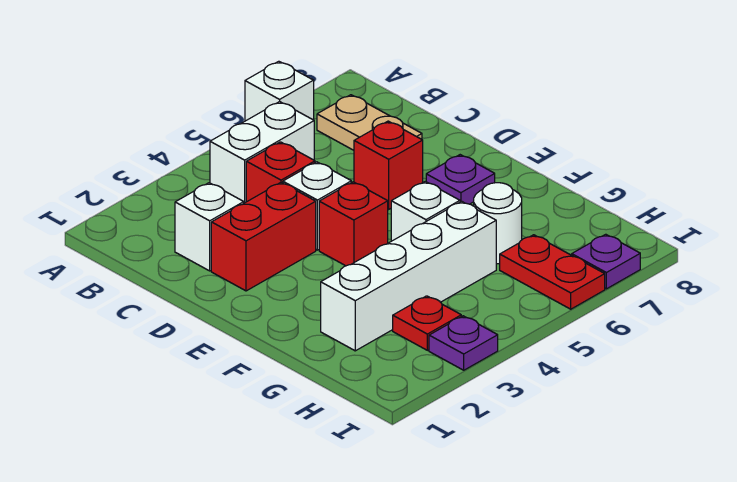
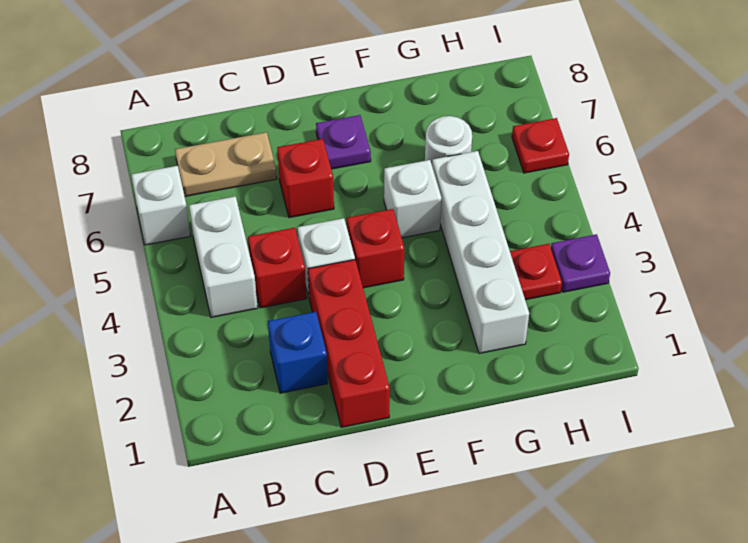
white 1x1 brick [175,183,244,271] -> blue 1x1 brick [268,312,328,393]
red 1x2 brick [211,182,316,291] -> red 1x3 brick [308,260,390,427]
red 1x2 plate [500,235,605,309] -> red 1x1 plate [512,118,569,173]
purple 1x1 plate [572,234,640,289] -> none

